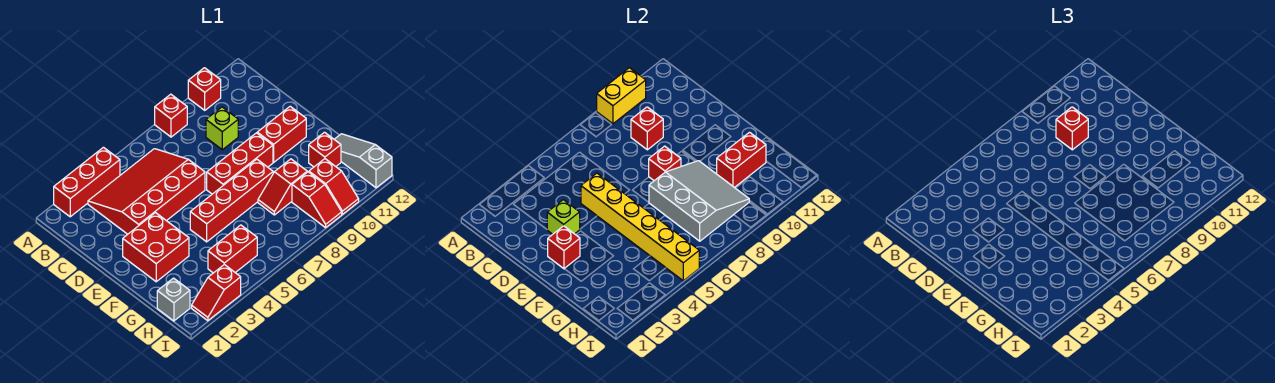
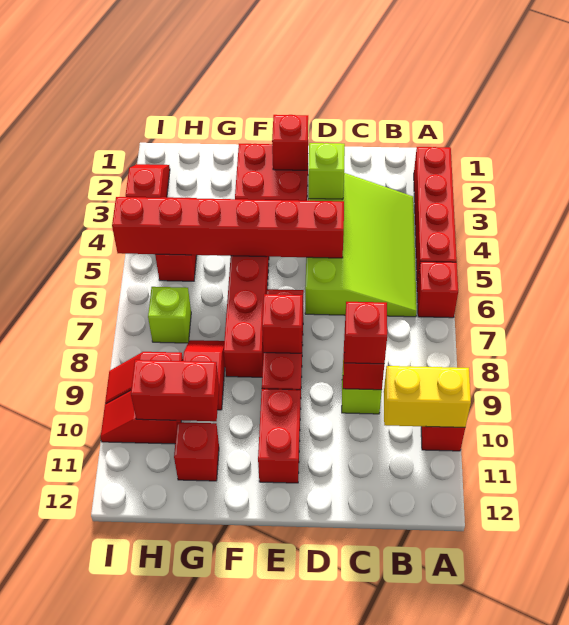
red 1x3 brick [54,147,120,217] -> red 1x4 brick [414,147,457,284]
red 1x1 brick [155,94,187,137] -> red 1x1 brick moved to [417,262,458,318]
yellow 1x2 brick [597,68,646,124] -> yellow 1x2 brick turned to [384,366,471,427]
red 3x4 slope [88,149,205,234] -> lime 3x4 slope [305,173,417,317]
yellow 1x6 brick [581,173,699,281] -> red 1x6 brick [112,197,344,258]
grey 3x3 slope [649,161,749,241] -> none
red 1x2 brick [717,132,766,188] -> red 1x2 brick turned to [131,360,219,421]
grey 1x3 slope [334,134,392,188] -> none
grey 1x1 brick [157,278,190,321] -> none
none -> lime 1x1 brick [148,287,191,343]

